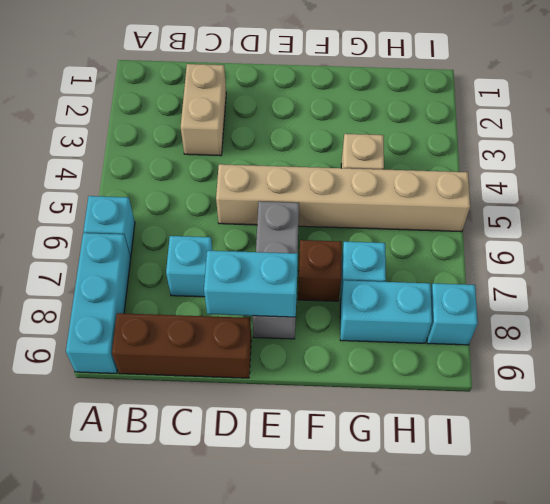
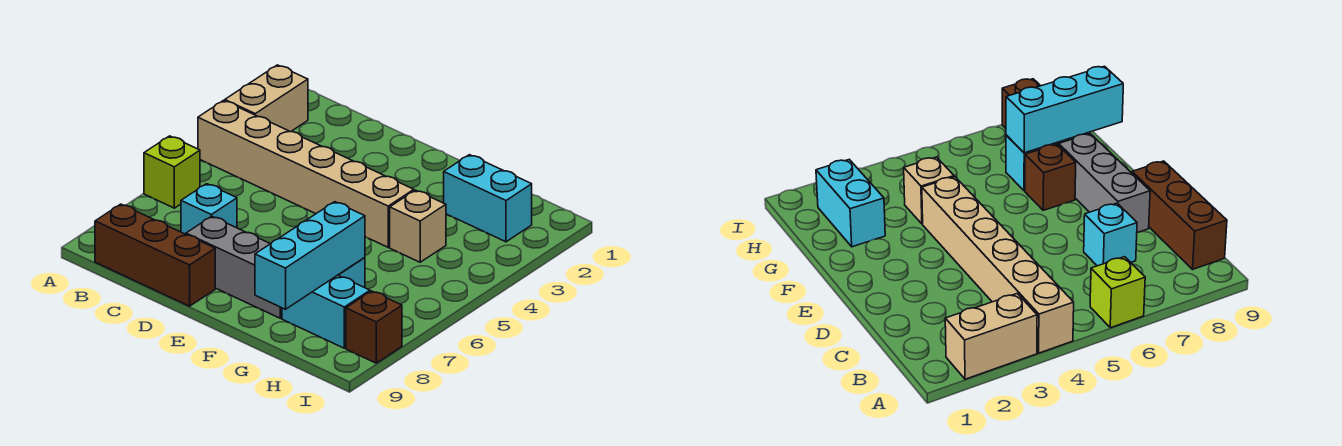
cyan 1x1 brick [83,196,135,257] -> lime 1x1 brick [144,136,200,208]
cyan 1x3 brick [66,233,131,373] -> cyan 1x3 brick moved to [255,202,365,309]
tan 1x2 brick [181,64,226,156] -> tan 1x2 brick moved to [225,65,308,132]
tan 1x6 brick [216,164,470,232] -> tan 1x6 brick moved to [198,101,414,247]
cyan 1x2 brick [204,251,298,317] -> cyan 1x2 brick moved to [444,155,532,242]
grey 1x3 brick [253,201,299,339] -> grey 1x3 brick turned to [186,216,282,318]
cyan 1x1 brick [427,283,478,345] -> brown 1x1 brick [346,291,402,363]

